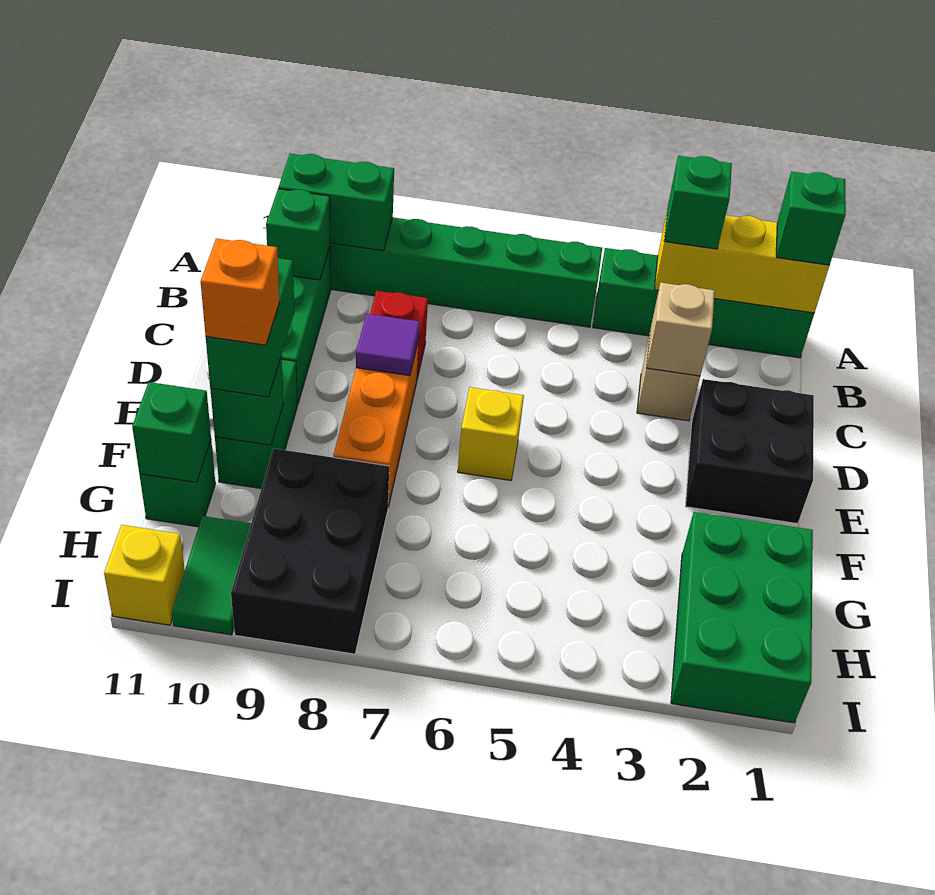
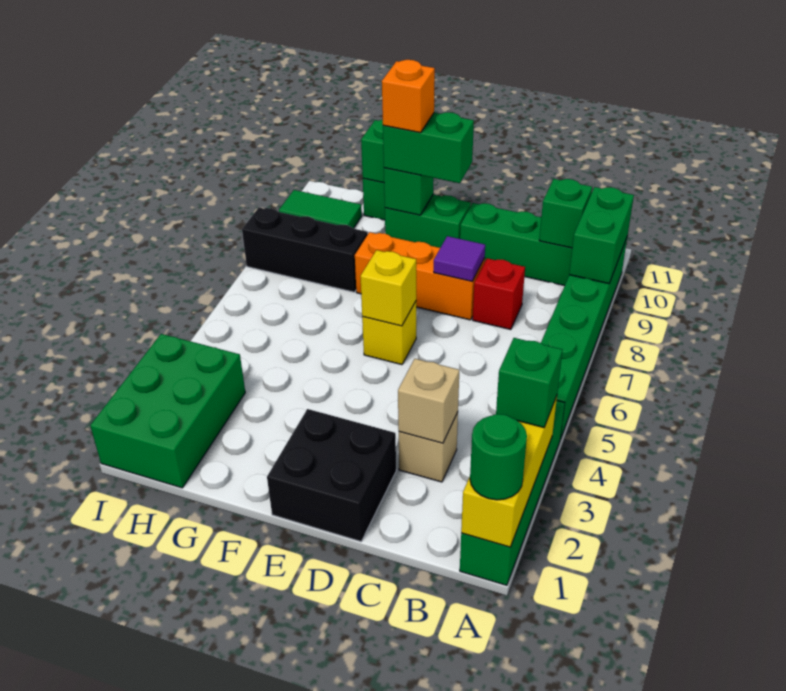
green 1x1 brick [776,172,846,265] -> green 1x1 round brick [470,414,527,500]
green 2x3 brick [671,512,813,723] -> green 2x3 brick turned to [90,334,245,488]
black 2x3 brick [231,448,389,654] -> black 1x3 brick [242,208,368,292]
yellow 1x1 brick [104,525,185,625] -> yellow 1x1 brick moved to [361,250,416,326]

